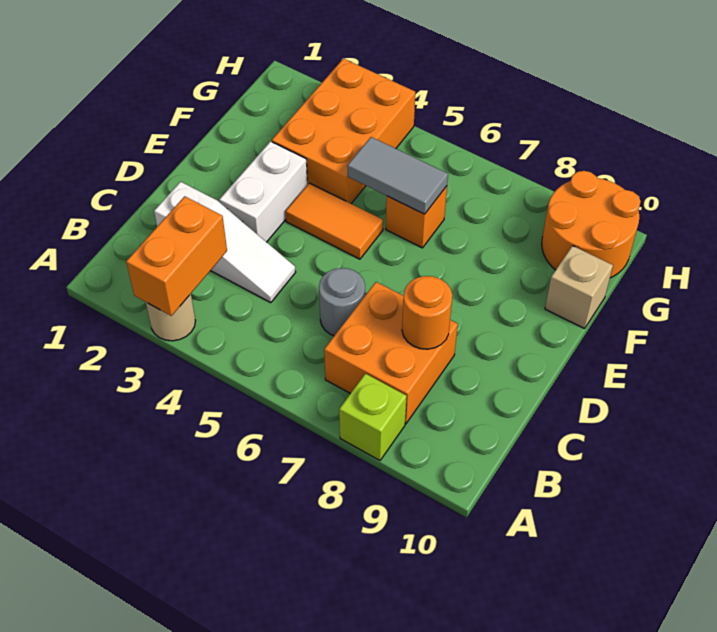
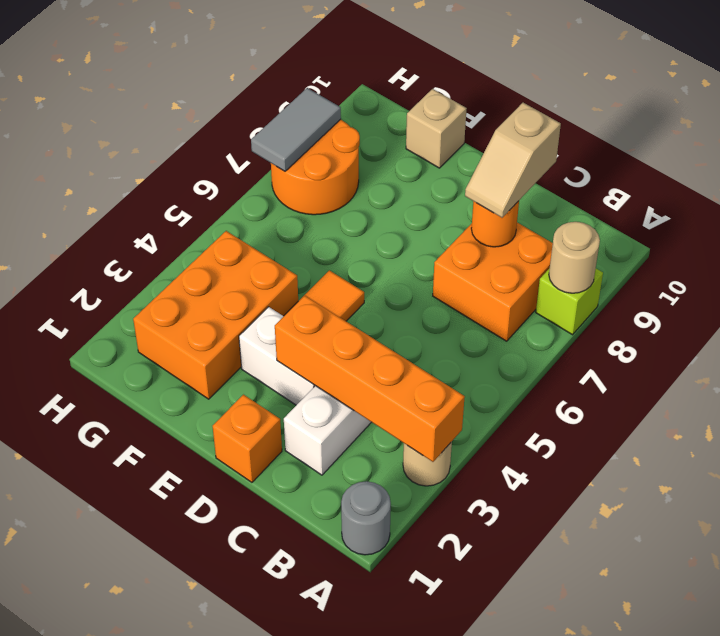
orange 1x2 brick [126,196,227,316] -> orange 1x4 brick [275,296,465,462]
none -> tan 1x1 round brick [549,222,600,293]
grey 1x1 round brick [319,268,365,336] -> grey 1x1 round brick moved to [341,481,391,555]
none -> tan 1x2 slope [465,103,561,218]
orange 2x3 brick [272,59,415,203] -> orange 2x3 brick turned to [133,231,298,399]
grey 1x2 tile [347,137,448,214] -> grey 1x2 tile moved to [251,88,341,171]
orange 1x1 brick [386,186,447,248] -> orange 1x1 brick moved to [213,395,282,482]
orange 2x2 round brick [542,171,641,278] -> orange 2x2 round brick moved to [271,119,360,215]

